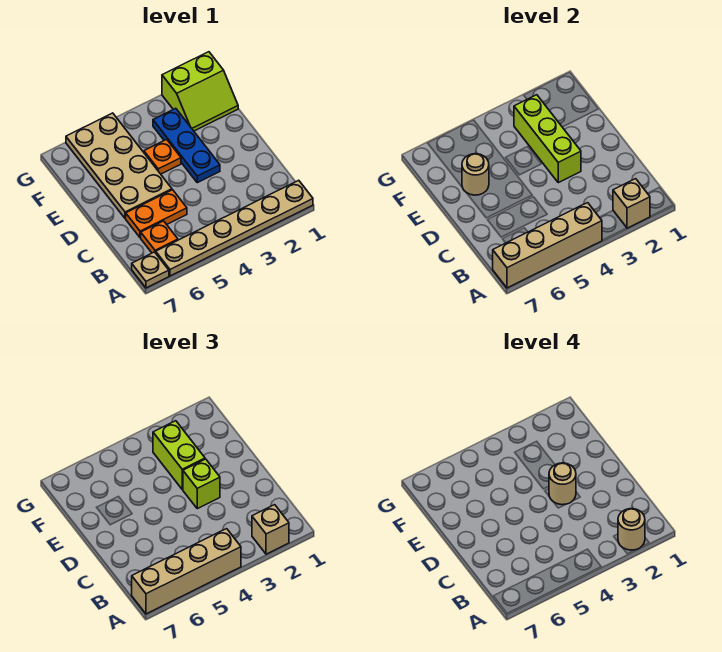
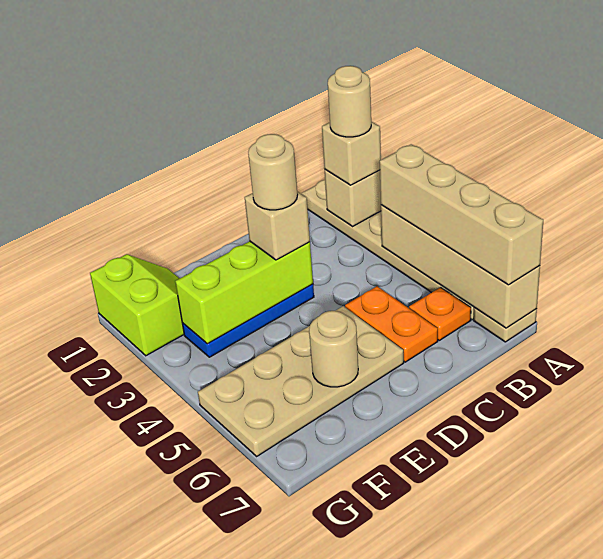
lime 1x1 brick [183,459,220,509] -> tan 1x1 brick [245,192,310,260]
lime 1x2 brick [153,421,205,490] -> none
orange 1x1 plate [144,139,181,174] -> none

